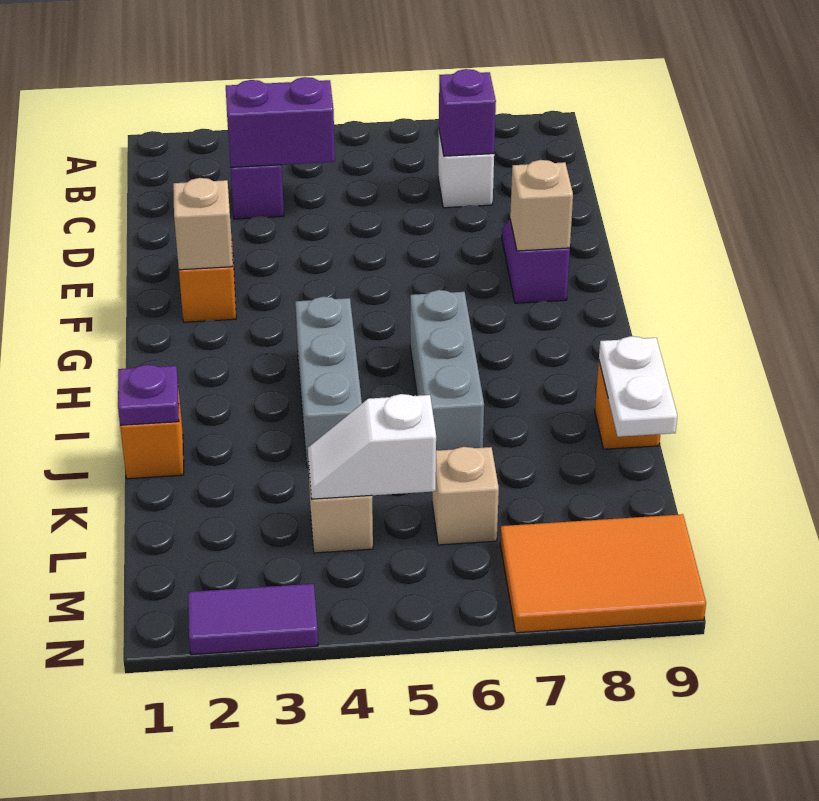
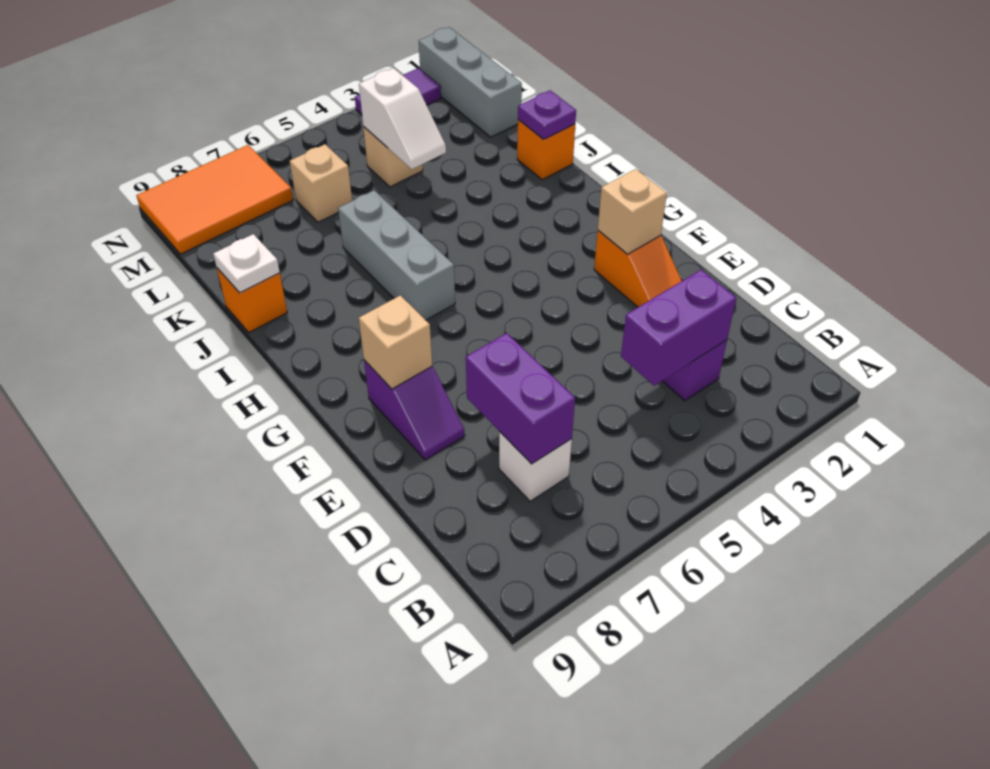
purple 1x1 brick [439,69,496,156] -> purple 1x2 brick [466,333,575,464]
grey 1x3 brick [295,297,362,468] -> grey 1x3 brick moved to [419,27,522,137]
white 1x2 plate [599,336,677,437] -> white 1x1 plate [213,234,280,293]
white 1x2 slope [308,394,436,499] -> white 1x2 slope turned to [359,68,446,169]

